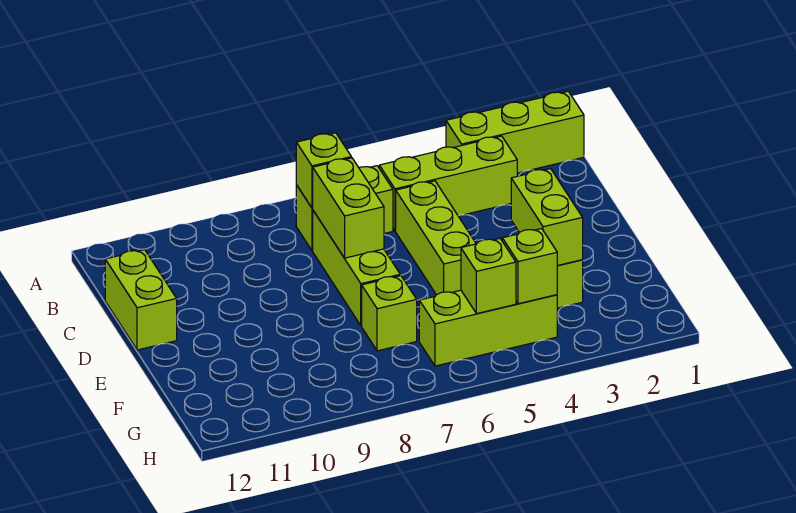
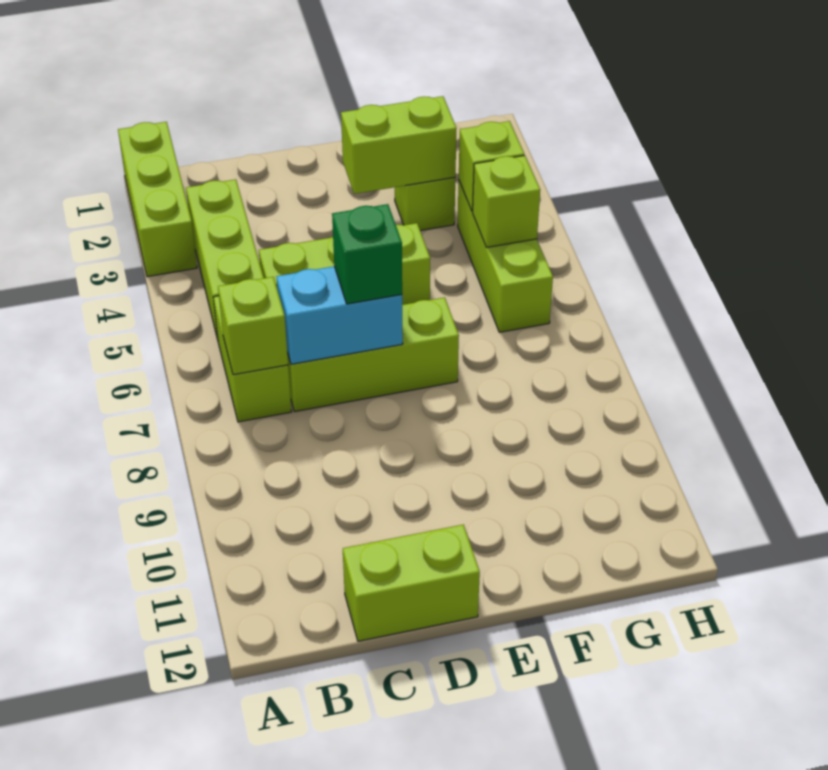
lime 1x2 brick [313,158,384,258] -> cyan 1x2 brick [276,266,403,364]
none -> green 1x1 brick [332,204,402,304]
lime 1x1 brick [362,276,417,351] -> none

